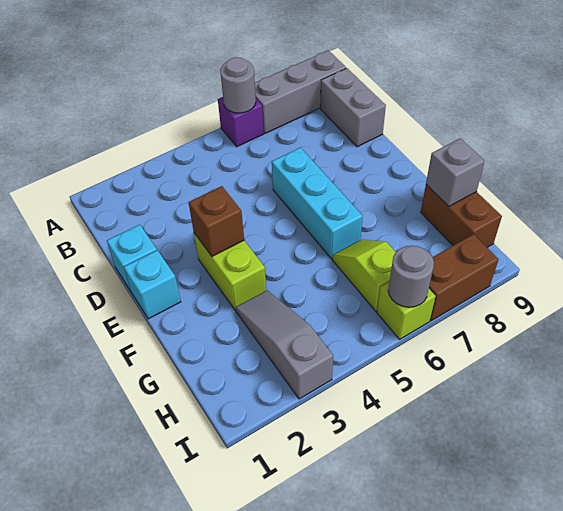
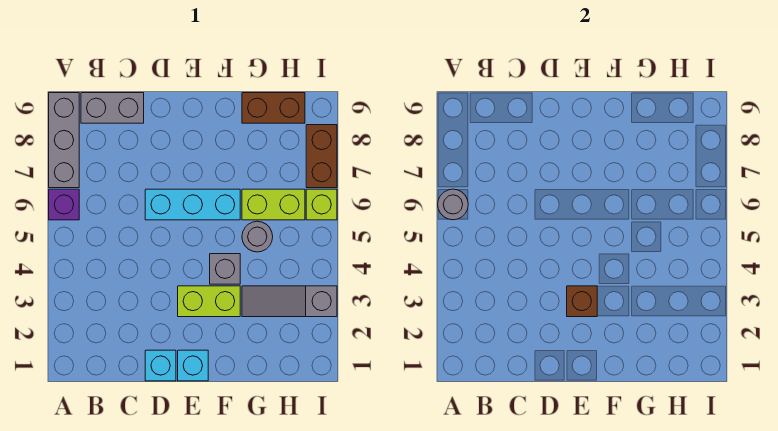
lime 1x2 slope [332,240,396,311] -> lime 1x2 brick [242,189,305,220]
grey 1x1 brick [426,138,485,206] -> grey 1x1 brick moved to [210,254,240,284]
grey 1x1 round brick [388,246,434,307] -> grey 1x1 round brick moved to [242,221,273,252]

